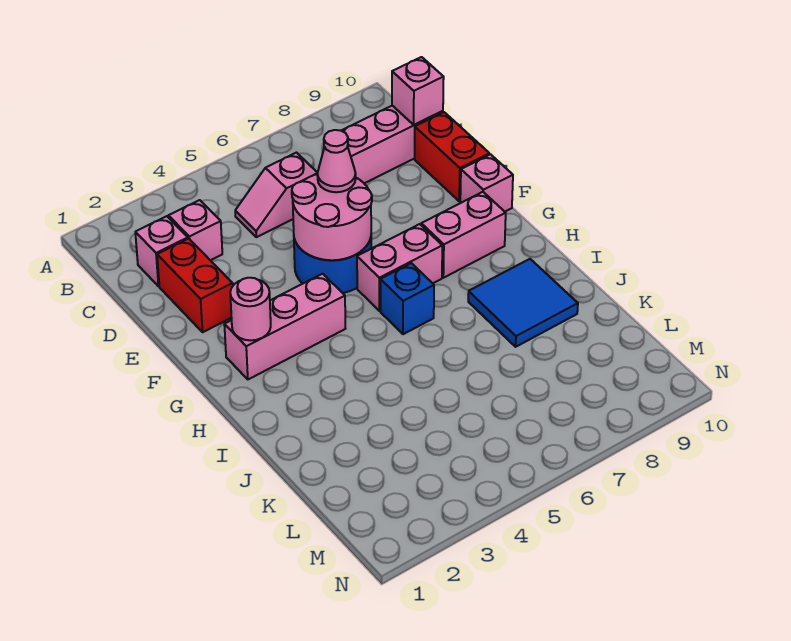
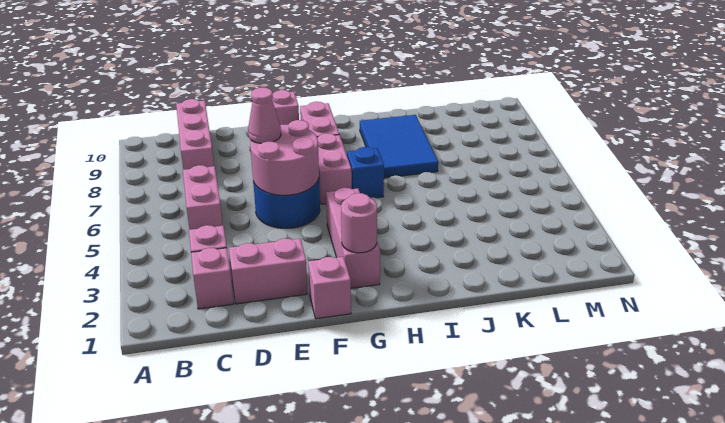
pink 1x2 slope [235,153,317,237] -> pink 1x2 brick [183,165,223,230]
pink 1x1 brick [392,57,444,125] -> pink 1x1 brick moved to [308,257,351,319]
red 1x2 brick [157,239,233,332] -> pink 1x2 brick [229,239,308,304]
red 1x2 brick [415,112,489,201] -> none
blue 2x2 tile [468,259,578,347] -> blue 2x3 tile [360,115,438,178]

